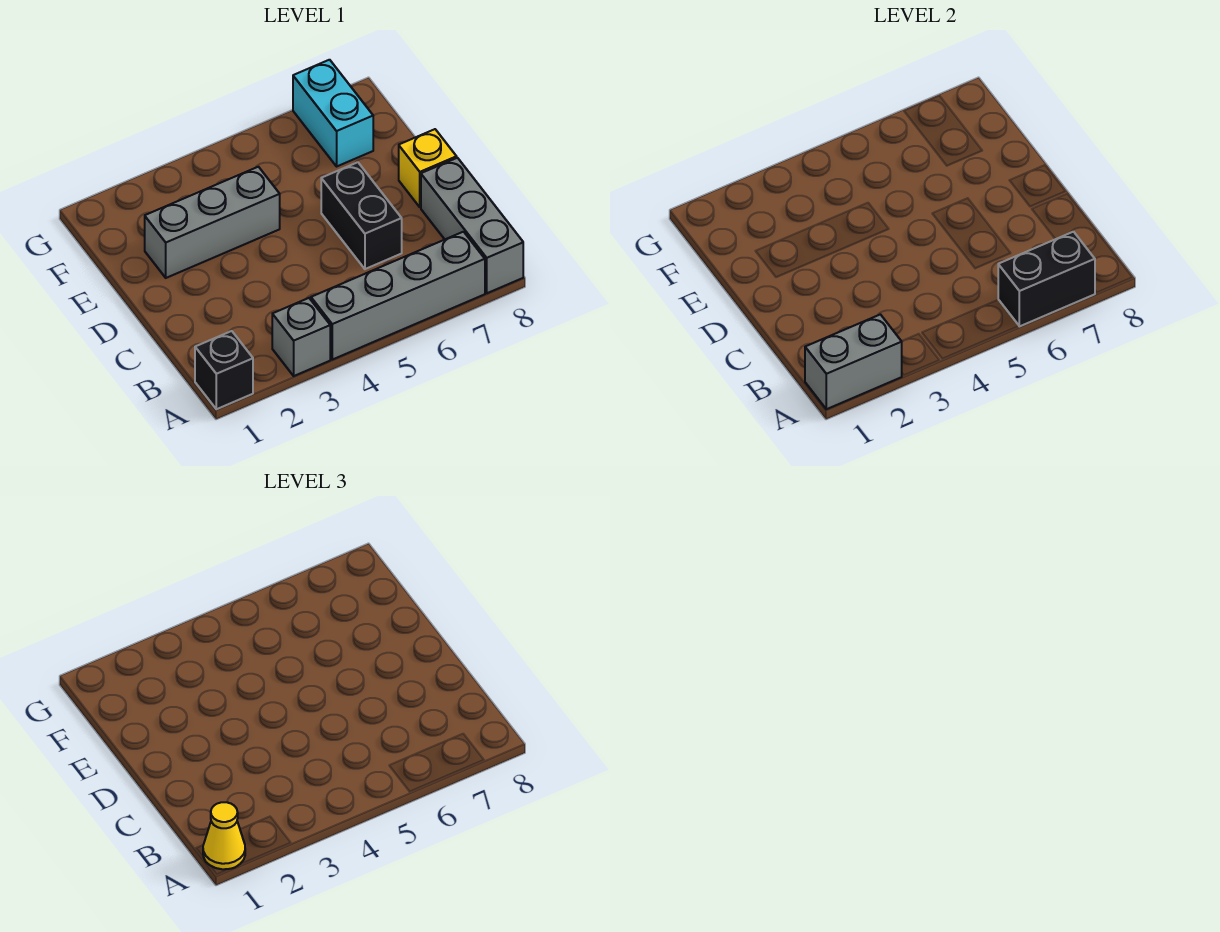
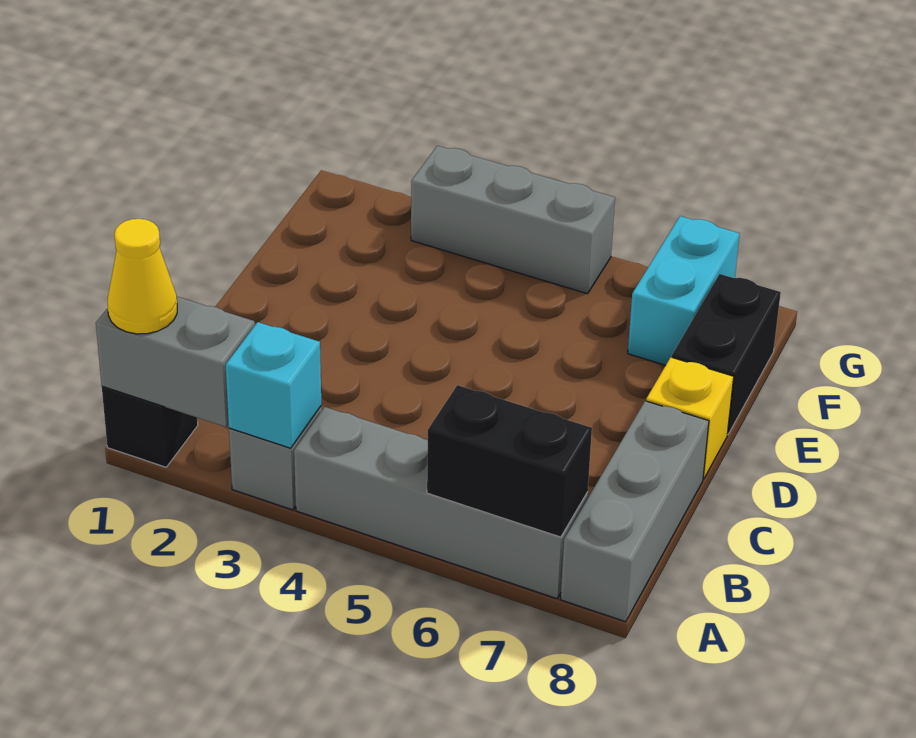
none -> cyan 1x1 brick [226,322,321,448]
black 1x2 brick [321,162,402,269] -> black 1x2 brick moved to [672,274,781,435]
grey 1x3 brick [145,167,280,278] -> grey 1x3 brick moved to [411,146,615,294]

